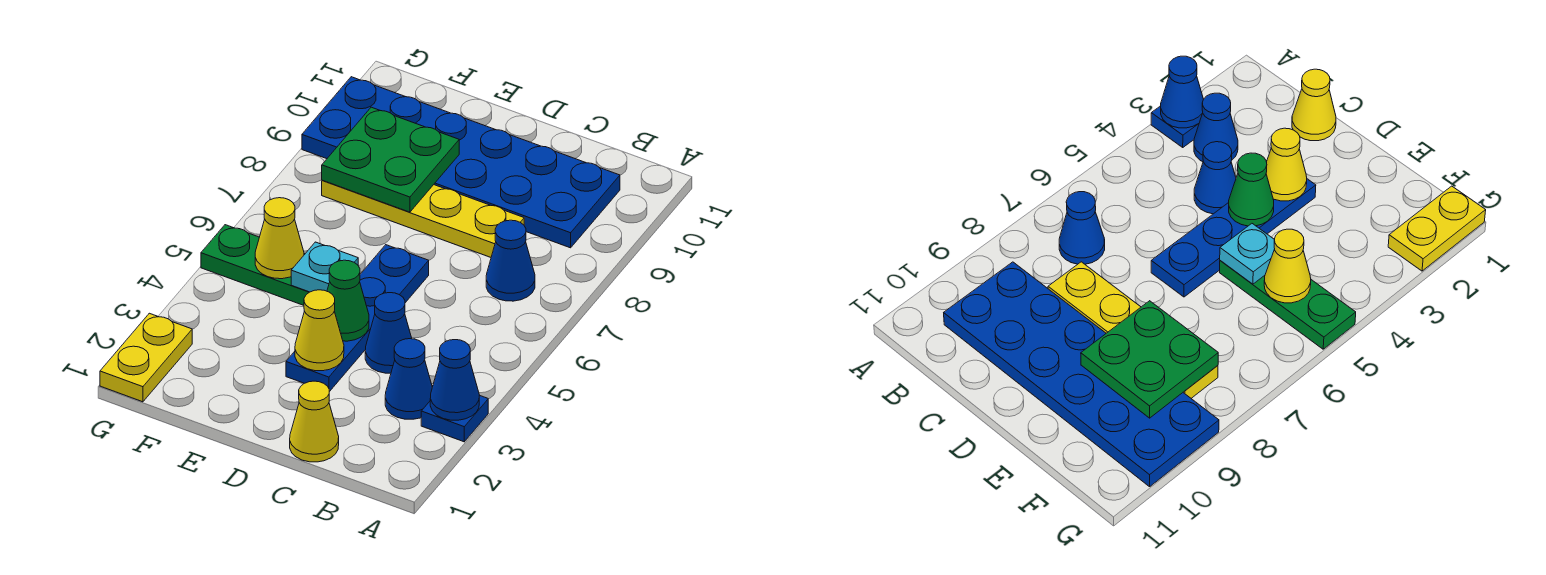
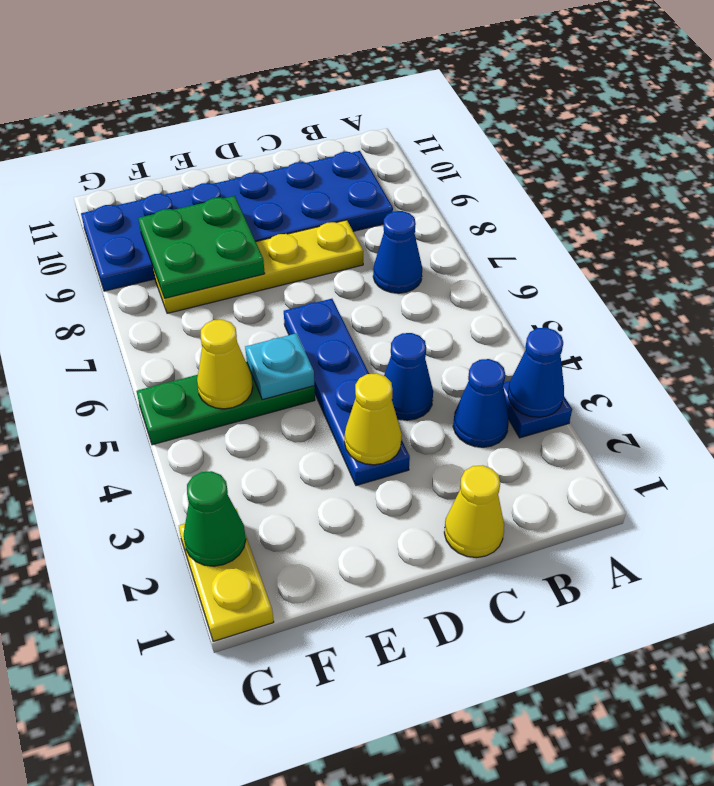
green 1x1 cone [327,260,369,341] -> green 1x1 cone moved to [184,471,246,566]

